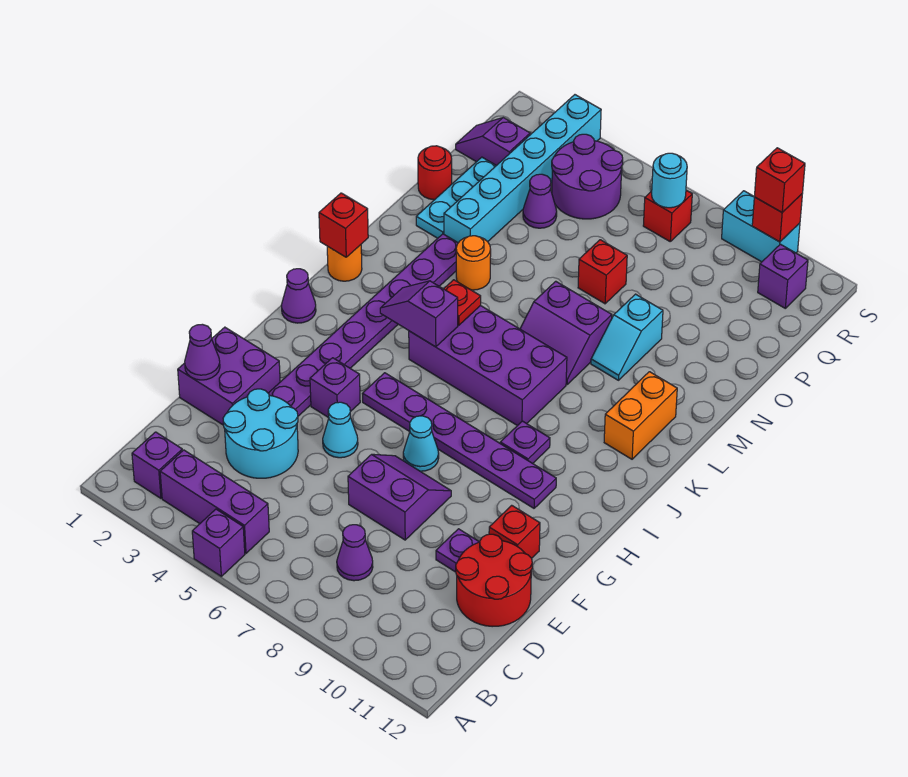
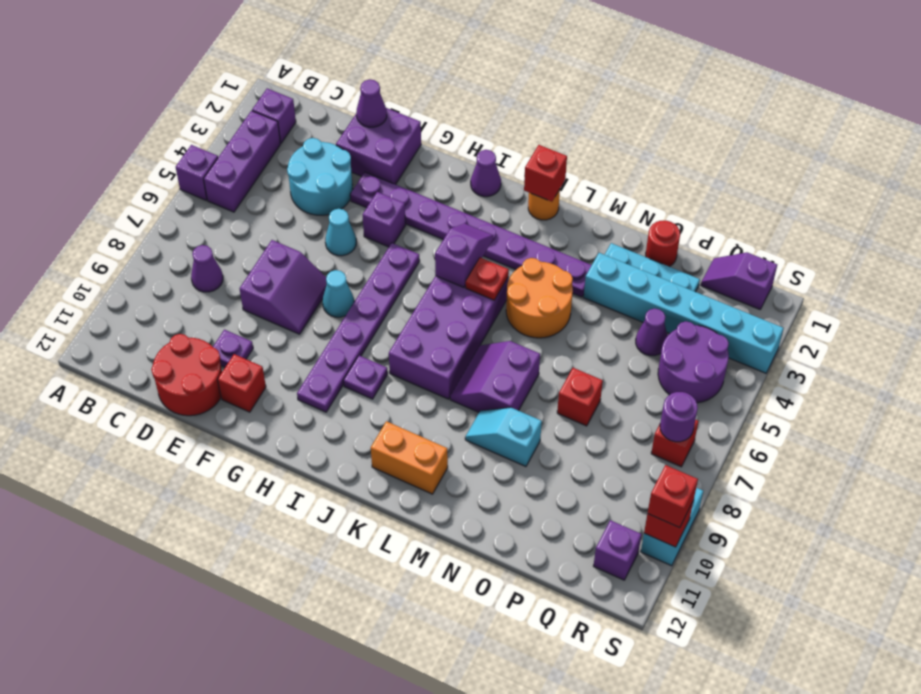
orange 1x1 round brick [456,236,491,290] -> orange 2x2 round brick [506,258,573,338]
purple 1x2 slope [456,118,530,166] -> purple 1x2 slope turned to [701,252,777,309]
cyan 1x1 round brick [652,153,687,208] -> purple 1x1 round brick [660,392,698,442]

